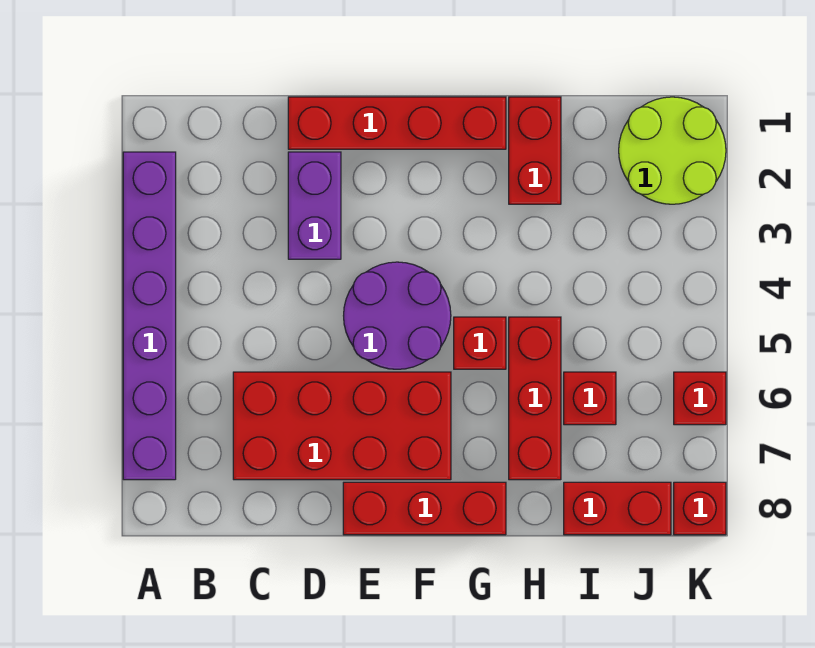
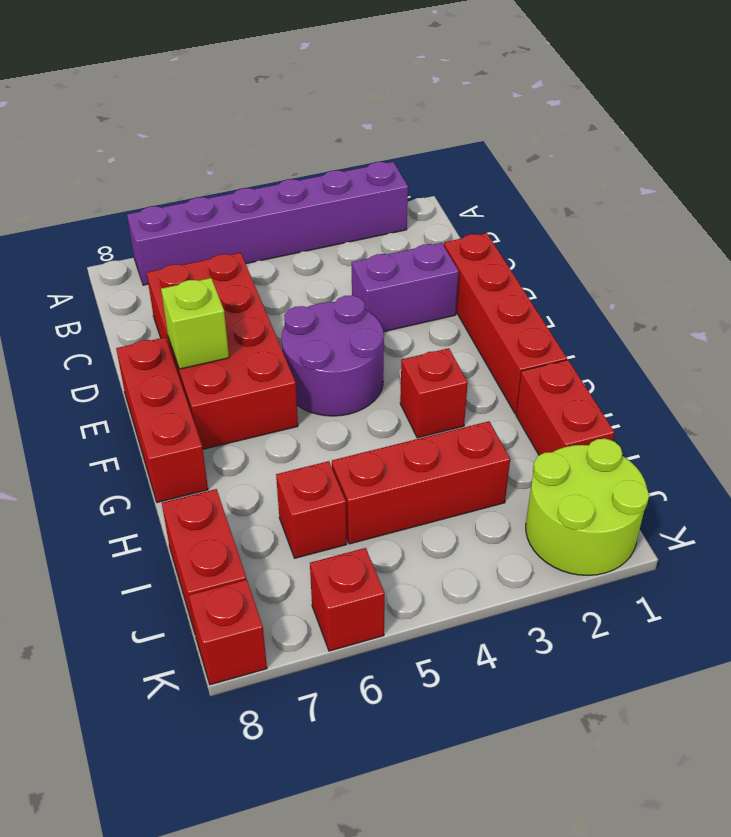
none -> lime 1x1 brick [161,278,229,369]
red 1x1 brick [454,317,506,369] -> red 1x1 brick moved to [400,348,468,438]
red 1x2 brick [509,97,561,204] -> red 1x2 brick turned to [516,360,615,455]
red 1x3 brick [509,317,561,480] -> red 1x3 brick moved to [332,421,510,544]

